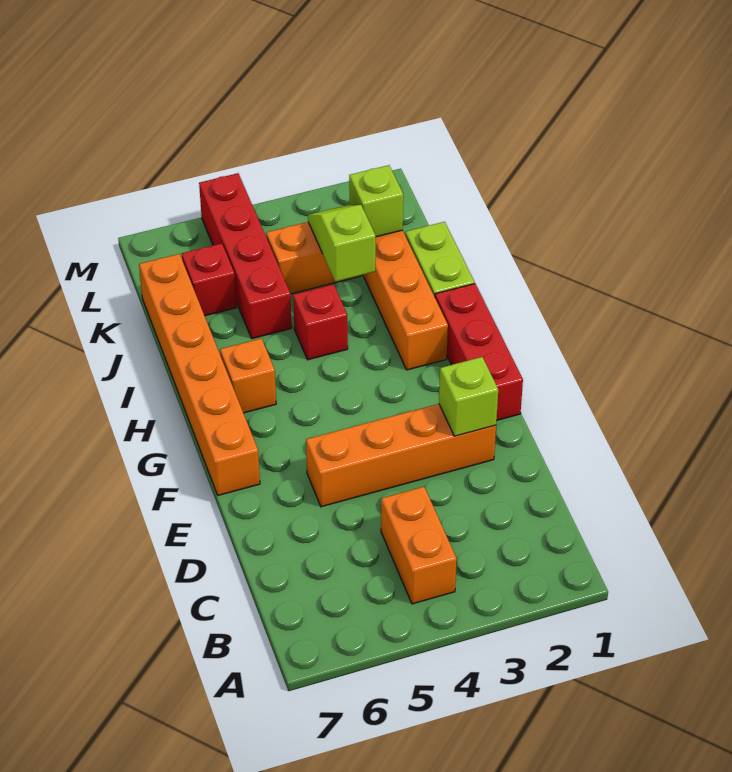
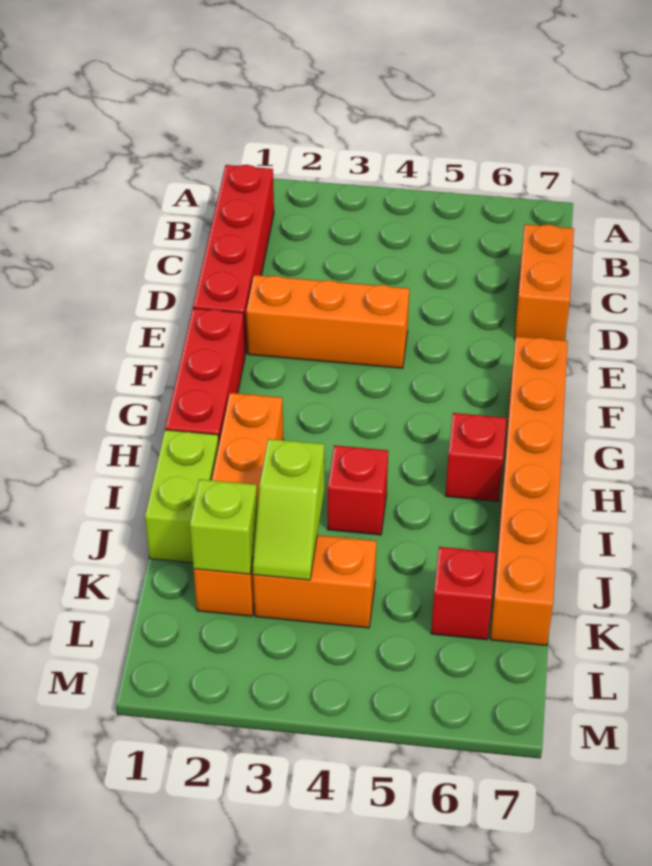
orange 1x2 brick [381,487,457,604] -> orange 1x2 brick moved to [514,224,574,341]
orange 1x4 brick [306,404,496,507] -> orange 1x3 brick [246,275,409,368]
lime 1x1 brick [439,357,498,436] -> none
orange 1x1 brick [220,338,276,413] -> red 1x1 brick [445,413,506,501]
red 1x4 brick [199,173,292,339] -> red 1x4 brick moved to [193,165,274,354]

